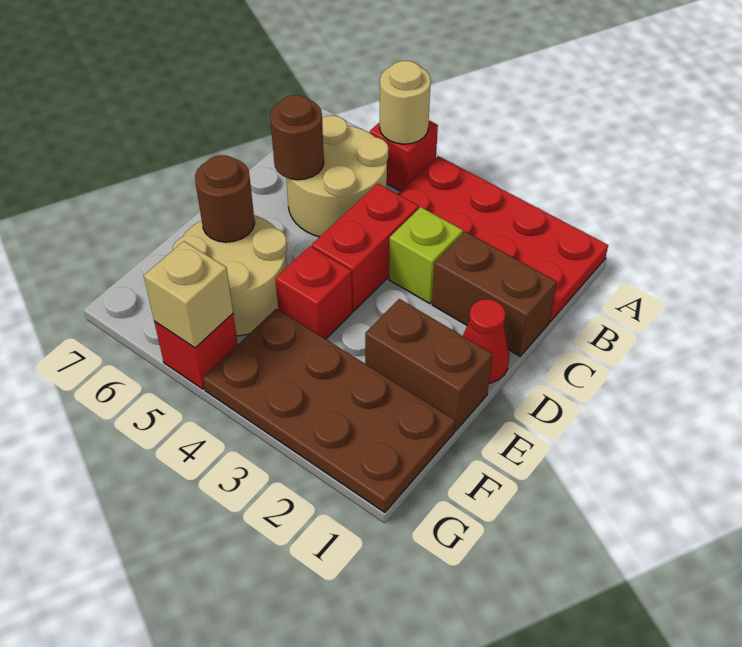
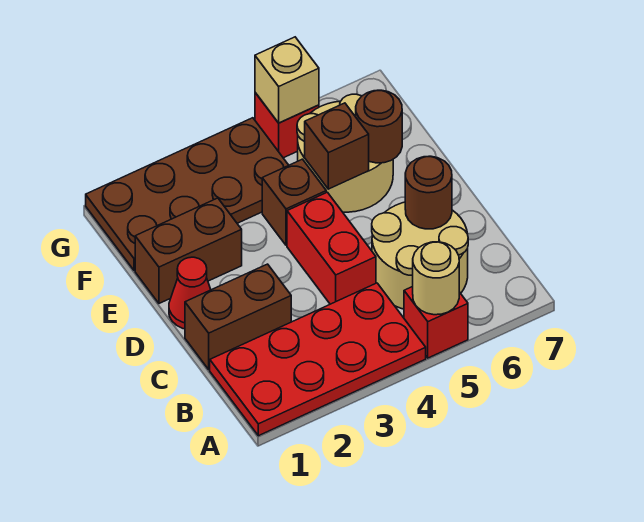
lime 1x1 brick [389,207,463,303] -> none
red 1x1 brick [275,246,352,339] -> brown 1x1 brick [262,159,326,245]
none -> brown 1x1 brick [305,103,369,189]

